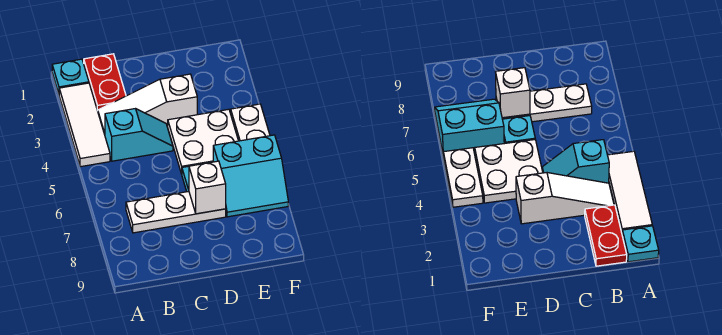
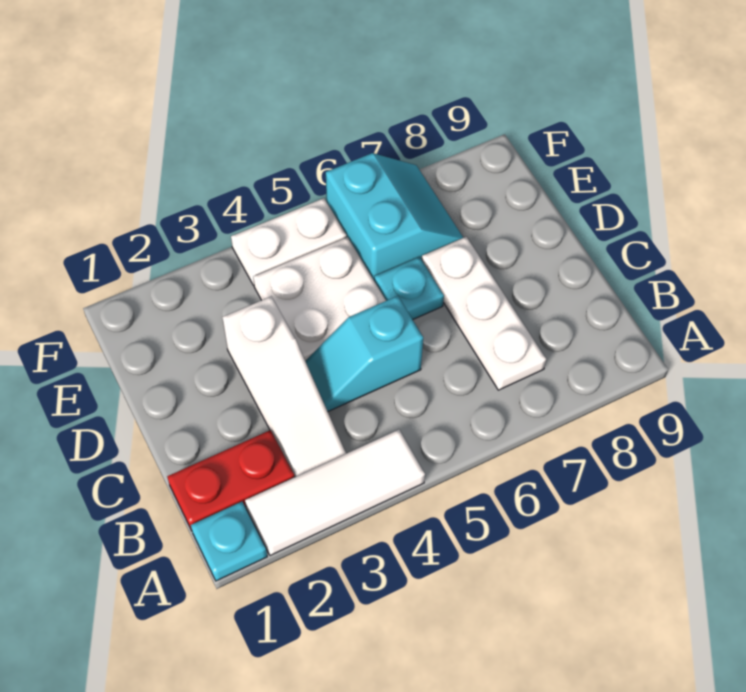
cyan 1x2 slope [105,109,173,161] -> cyan 1x2 slope turned to [305,296,423,411]
white 1x1 brick [189,161,226,214] -> none

